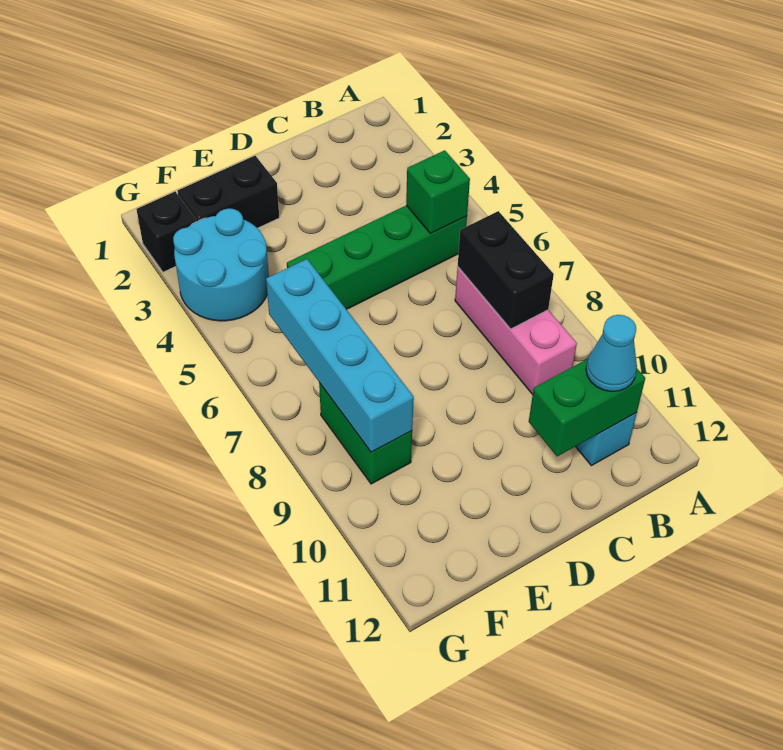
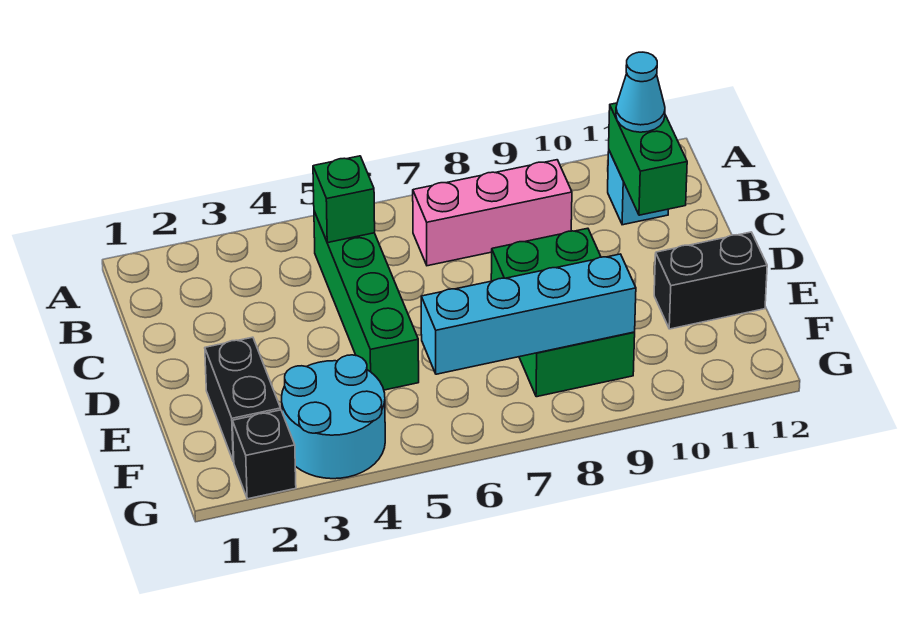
black 1x2 brick [458,211,554,329] -> black 1x2 brick moved to [654,232,767,329]
green 1x2 brick [319,383,412,484] -> green 2x3 brick [491,228,635,397]

